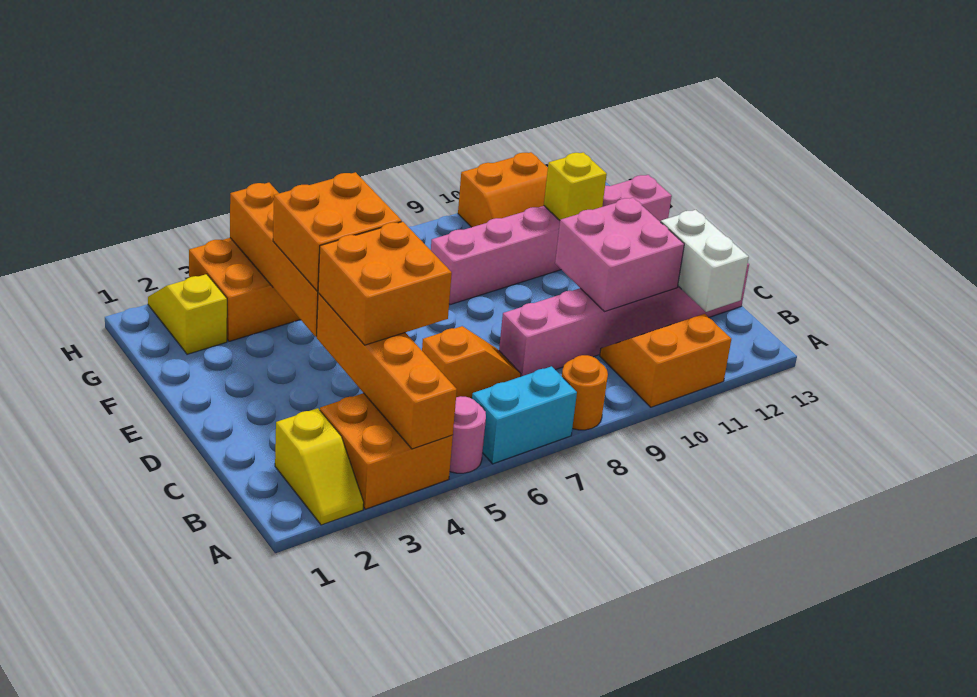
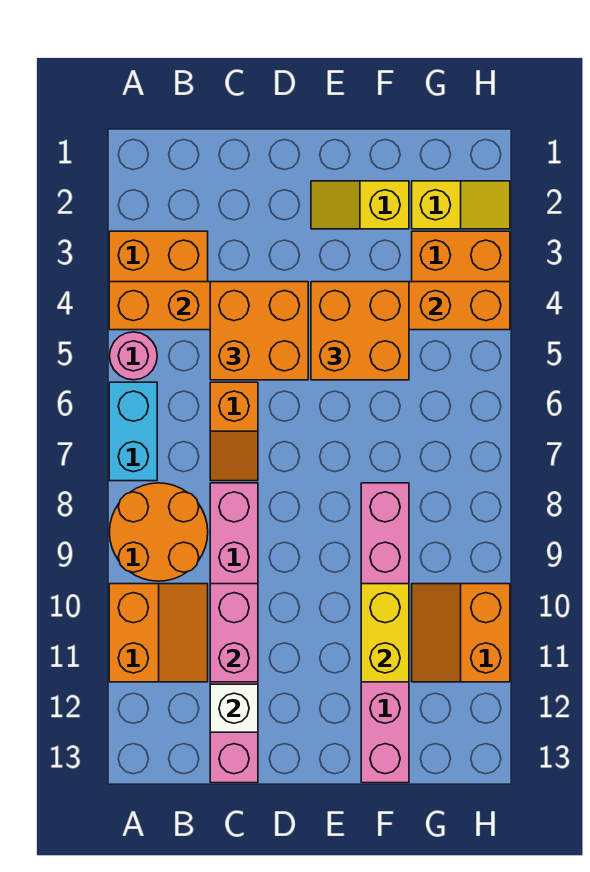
yellow 1x2 slope [275,408,364,525] -> yellow 1x2 slope moved to [311,181,409,229]
orange 1x1 round brick [562,355,608,430] -> orange 2x2 round brick [110,483,208,581]
white 1x2 brick [661,210,749,312] -> white 1x1 brick [210,684,258,732]
pink 2x2 brick [555,198,684,312] -> pink 1x2 brick [210,584,258,682]
yellow 1x1 brick [544,152,607,220] -> yellow 1x2 brick [361,584,409,682]

